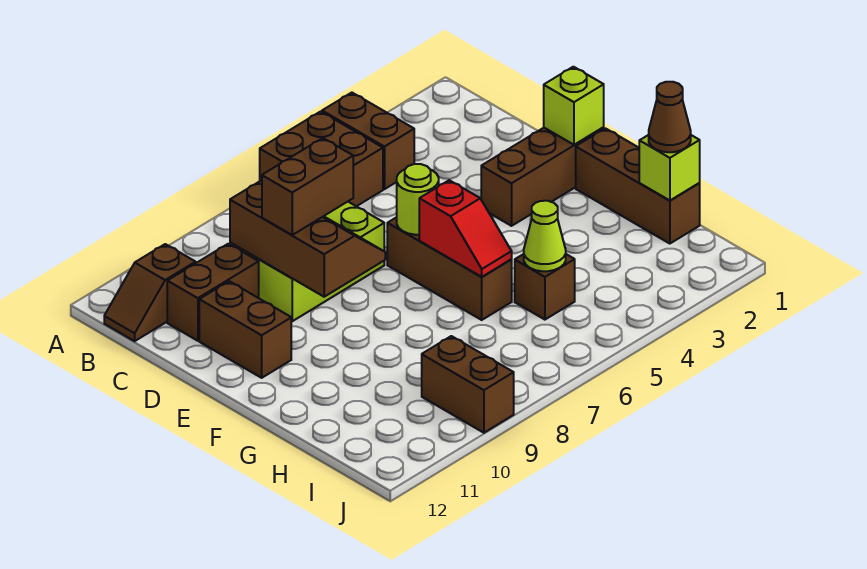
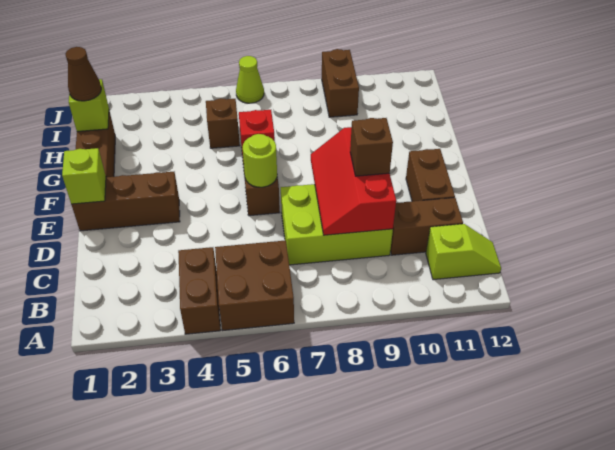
brown 1x2 slope [104,244,196,341] -> lime 1x2 slope [426,224,501,280]
brown 2x3 slope [230,181,385,297] -> red 2x3 slope [311,127,396,235]
brown 1x2 brick [262,138,353,235] -> brown 1x1 brick [350,118,393,176]
lime 1x1 cone [524,201,566,271] -> lime 1x1 cone moved to [236,56,264,103]

